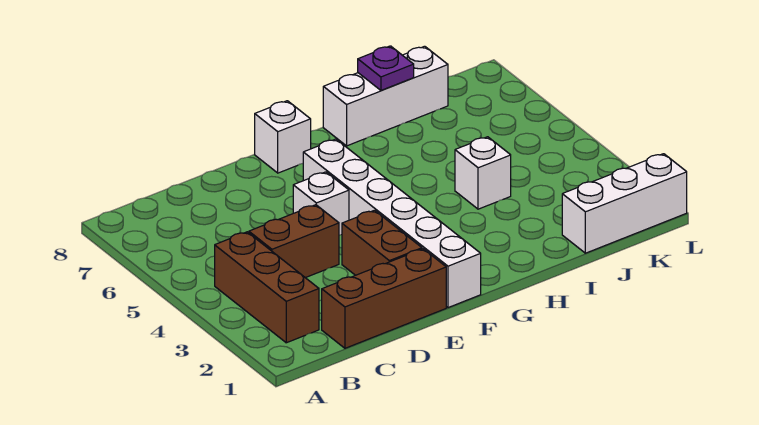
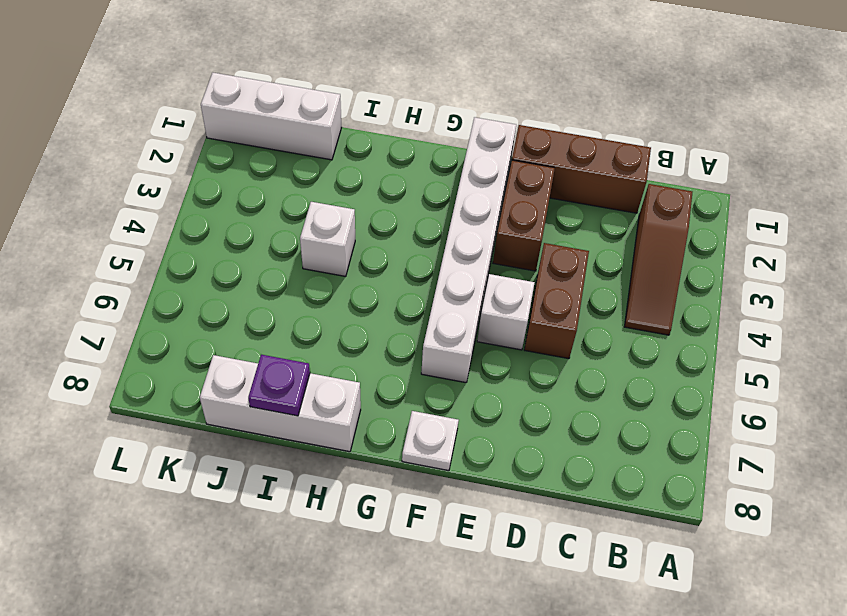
brown 1x3 brick [215,232,319,343] -> brown 1x3 slope [625,184,692,335]
brown 1x2 brick [249,205,339,278] -> brown 1x2 brick turned to [524,243,589,359]
white 1x1 brick [255,101,311,173] -> white 1x1 plate [402,411,459,471]

